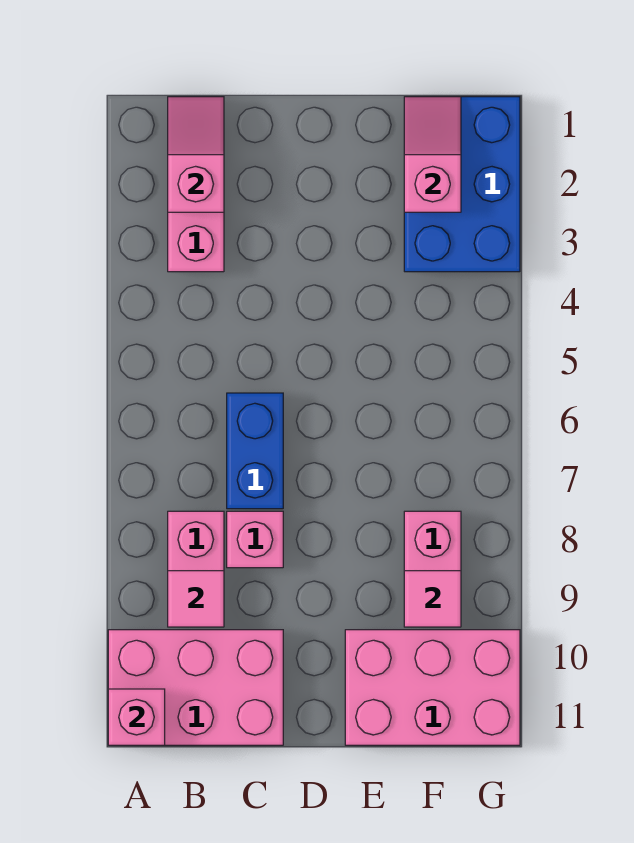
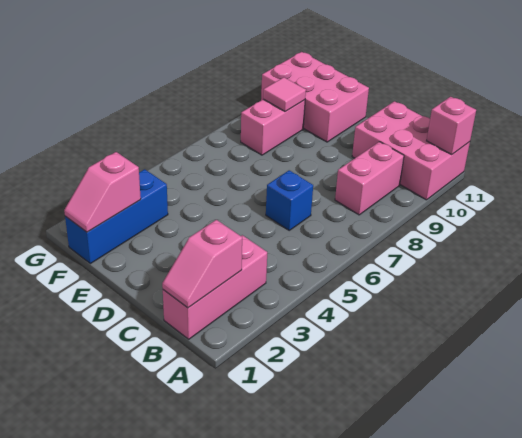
pink 1x1 tile [168,571,224,627] -> none
blue 1x2 brick [227,393,283,509] -> blue 1x1 brick [266,170,313,230]
pink 1x1 brick [227,511,283,568] -> none
blue 2x3 brick [404,97,520,272] -> blue 1x3 brick [65,169,168,264]

